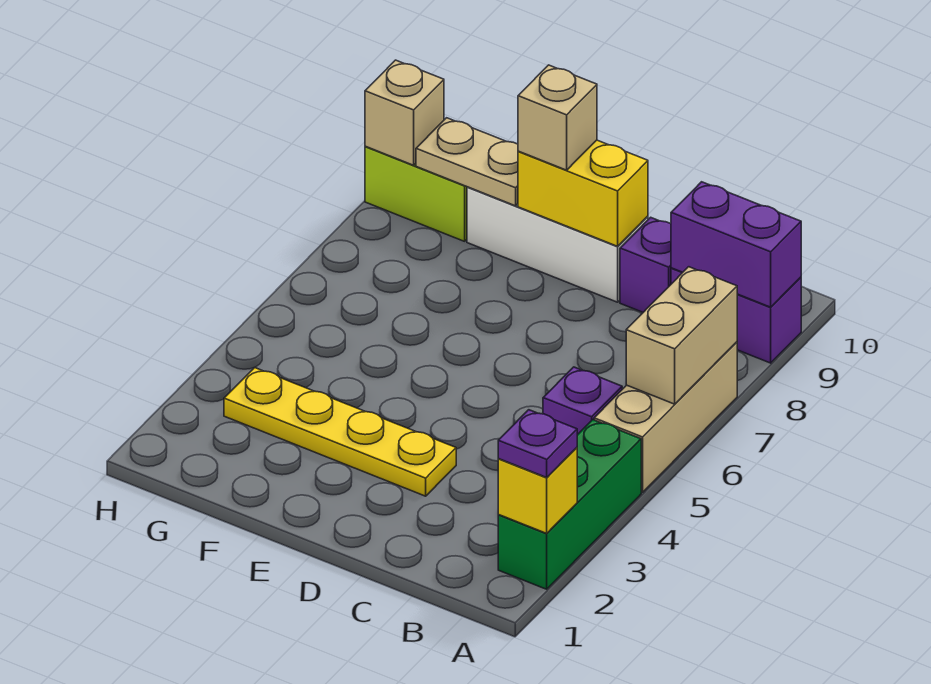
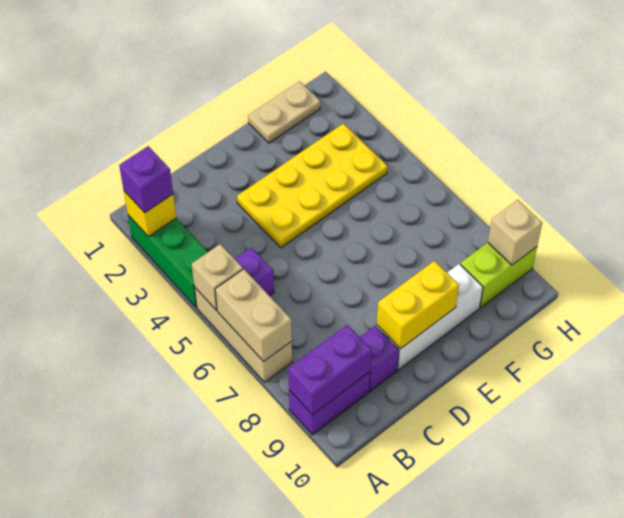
purple 1x1 plate [498,410,577,477] -> purple 1x1 brick [119,146,173,213]
yellow 1x4 plate [224,368,456,496] -> yellow 2x4 plate [237,124,388,248]
tan 1x1 brick [518,65,597,170] -> tan 1x1 brick moved to [192,244,243,310]
tan 1x2 plate [416,118,518,206] -> tan 1x2 plate moved to [248,81,320,143]

